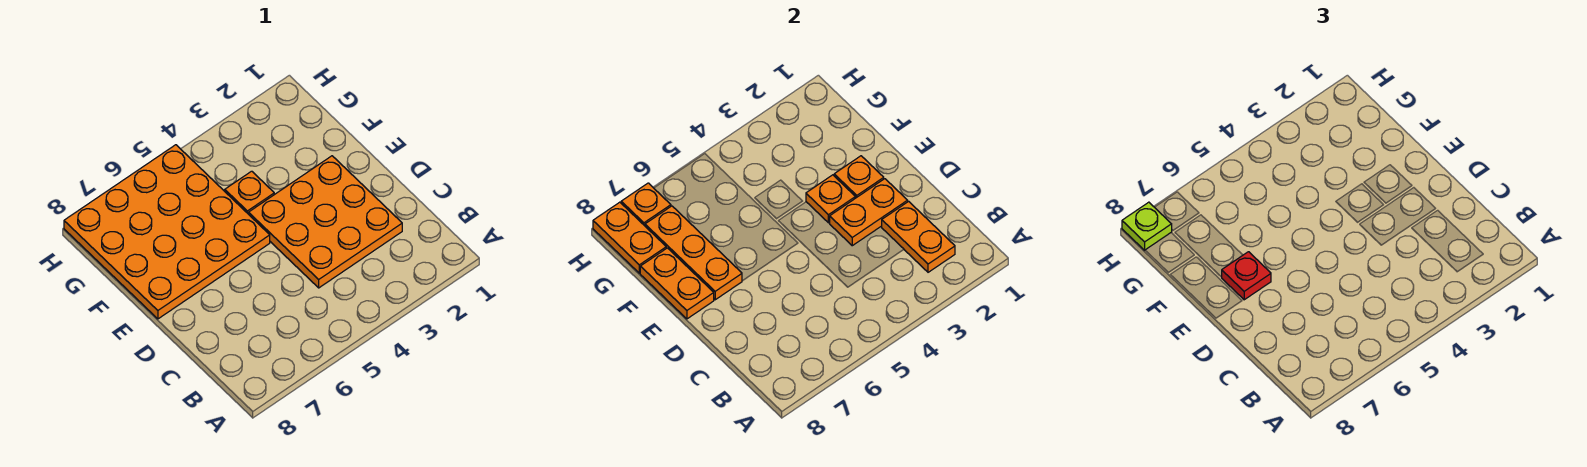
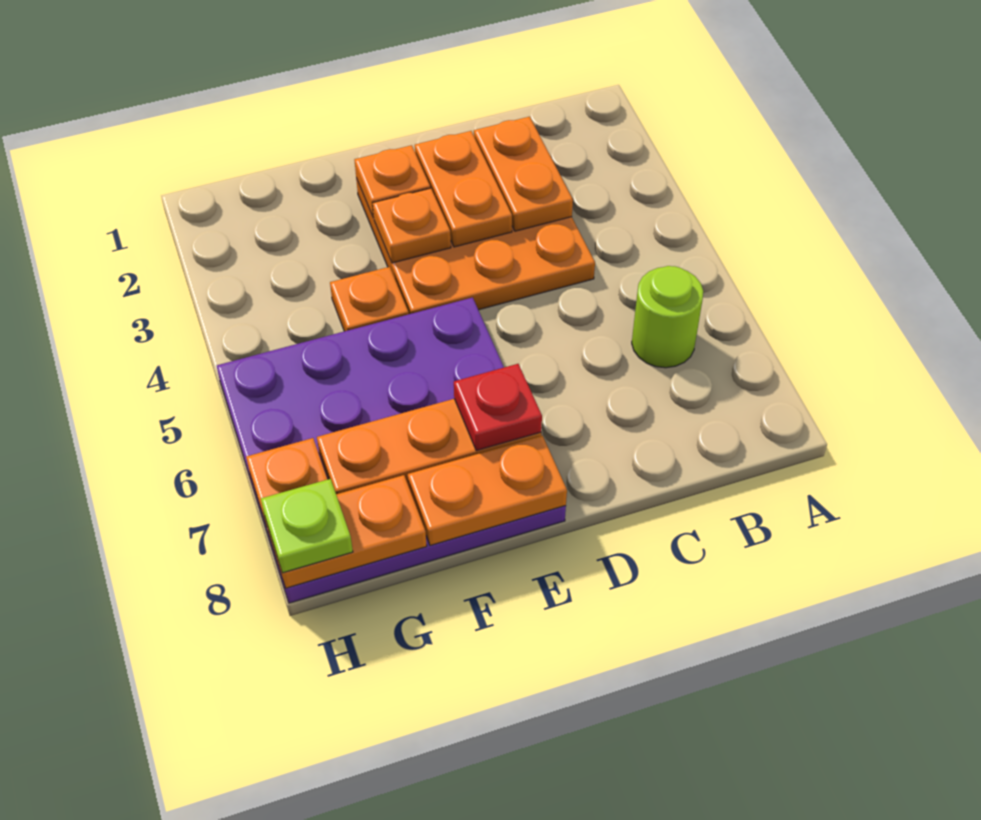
orange 1x2 plate [882,201,955,272] -> orange 1x2 plate turned to [474,117,573,231]
none -> lime 1x1 round brick [632,266,703,368]
orange 4x4 plate [64,145,270,319] -> purple 4x4 plate [217,298,566,603]

